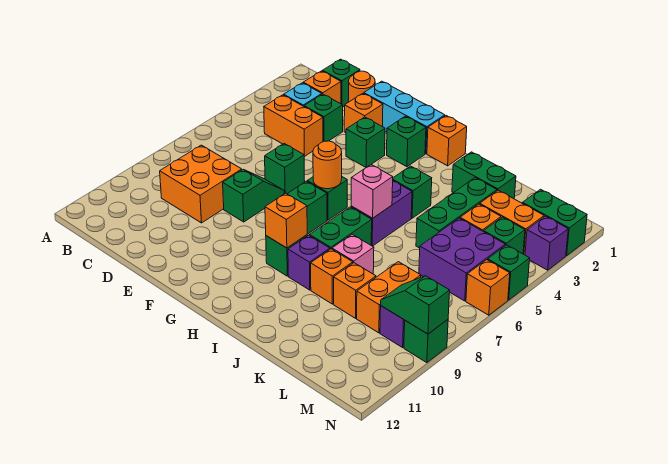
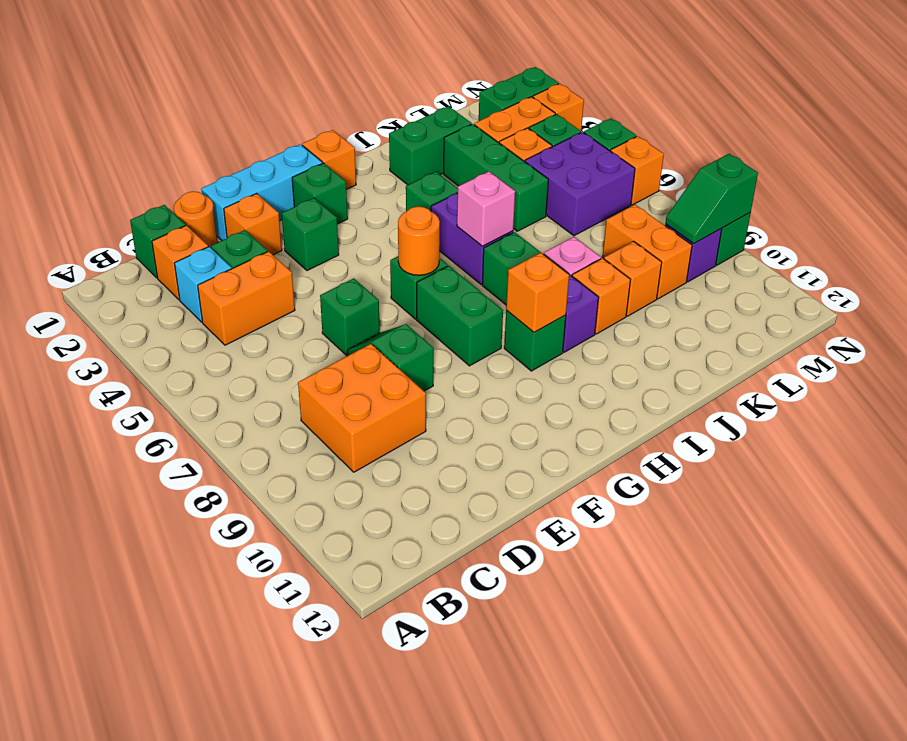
purple 1x1 brick [525,216,568,270] -> orange 1x1 brick [533,84,584,131]

